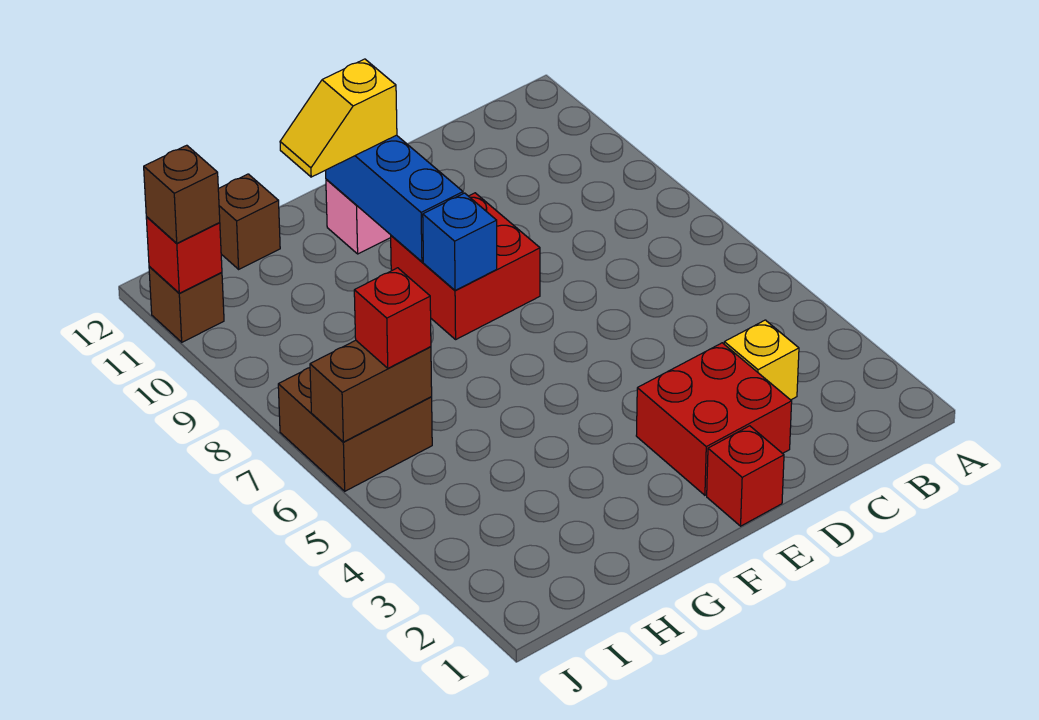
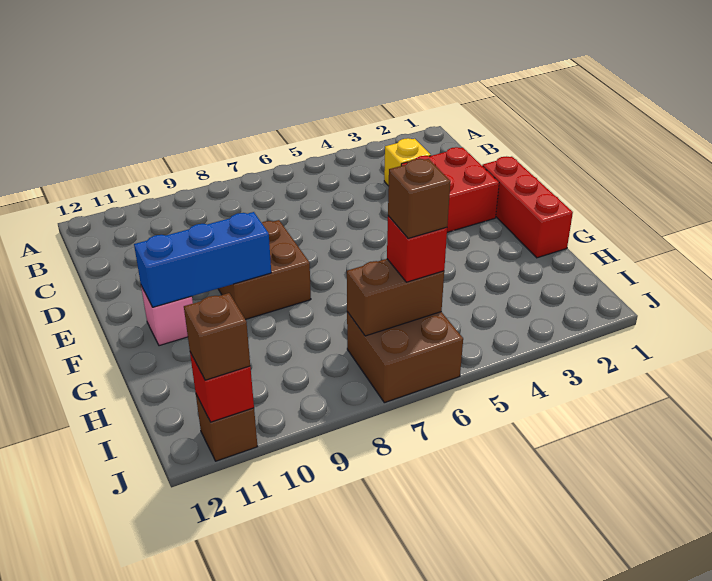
red 1x1 brick [707,426,784,526] -> red 1x3 brick [482,156,573,258]
red 2x2 brick [391,193,540,339] -> brown 2x2 brick [218,220,311,320]
blue 1x1 brick [423,193,497,290] -> none
yellow 1x2 slope [280,59,397,177] -> none
brown 1x1 brick [218,174,280,269] -> brown 1x1 brick moved to [388,159,450,238]
brown 1x2 brick [310,340,432,442] -> brown 1x2 brick turned to [347,259,444,336]

